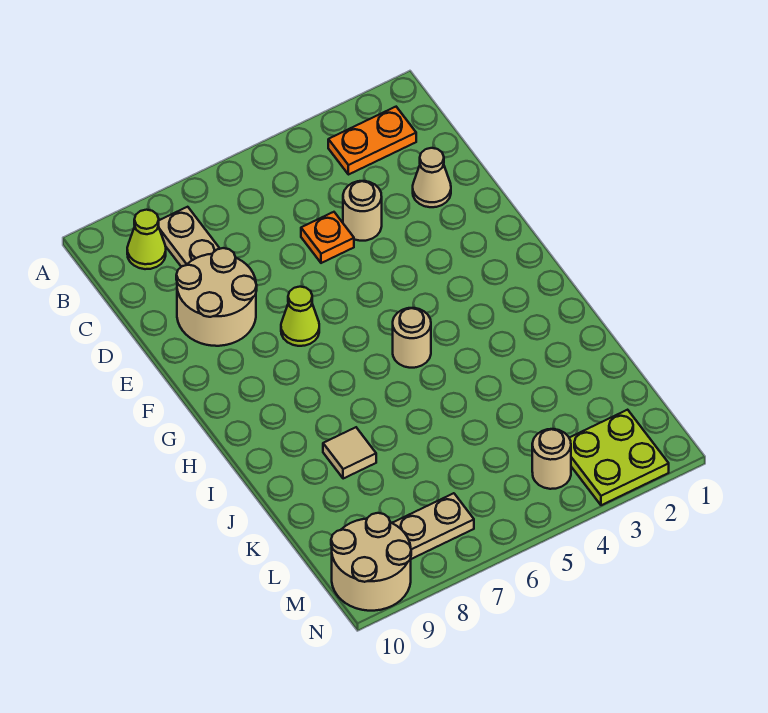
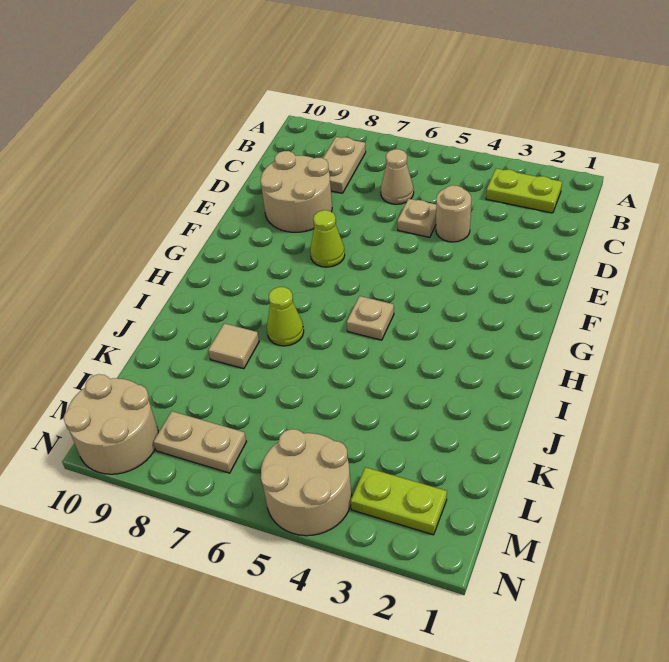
orange 1x2 plate [328,107,416,175] -> lime 1x2 plate [486,169,562,213]
lime 1x1 cone [127,210,166,269] -> lime 1x1 cone moved to [267,287,304,346]
tan 1x1 cone [413,148,451,207] -> tan 1x1 cone moved to [381,149,414,204]
orange 1x1 plate [301,212,354,263] -> tan 1x1 plate [397,199,436,237]
tan 1x1 round brick [393,308,431,368] -> tan 1x1 plate [347,296,394,340]
lime 2x2 plate [569,410,669,505] -> lime 1x2 plate [351,467,447,535]
tan 1x1 round brick [532,429,571,489] -> tan 2x2 round brick [261,429,352,536]

